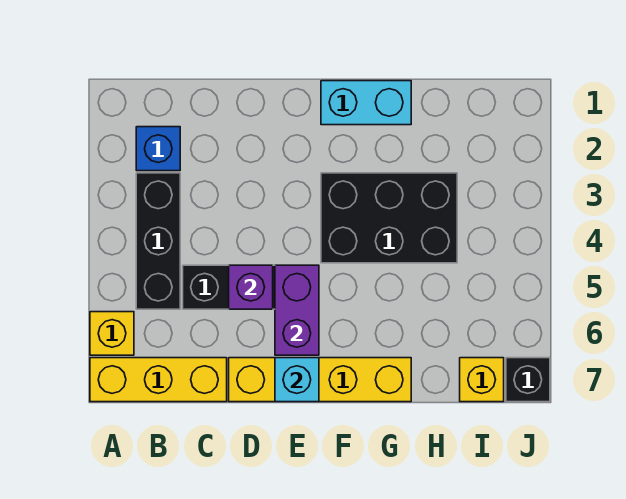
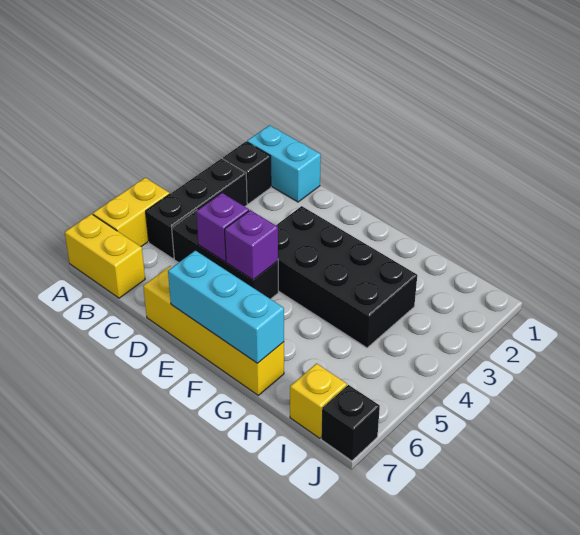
yellow 1x1 brick [90,312,134,355] -> yellow 1x2 brick [93,178,170,246]
yellow 1x3 brick [90,358,227,402] -> yellow 1x2 brick [65,214,145,298]
blue 1x1 brick [136,127,180,171] -> black 1x1 brick [223,142,271,204]
purple 1x2 brick [275,265,319,355] -> purple 1x1 brick [225,210,278,280]
cyan 1x1 brick [275,358,319,402] -> cyan 1x3 brick [168,251,284,363]
cyan 1x2 brick [321,81,411,125] -> cyan 1x2 brick moved to [247,125,321,202]
black 2x3 brick [321,173,457,263] -> black 2x4 brick [276,206,417,348]

